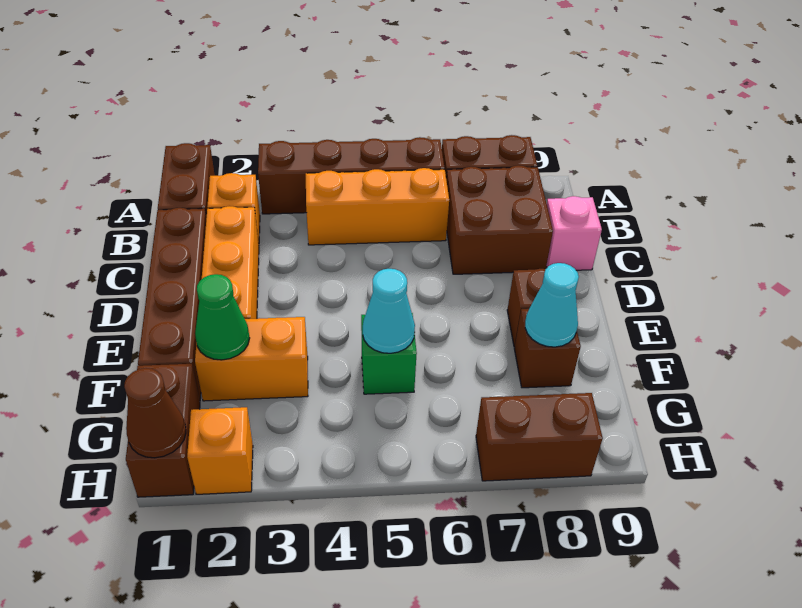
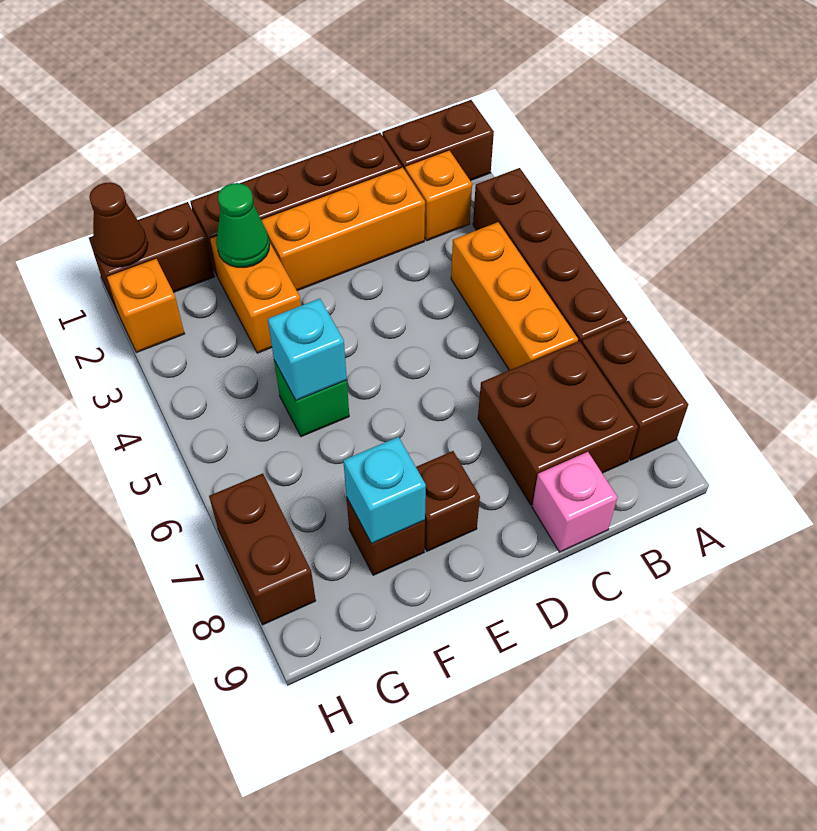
cyan 1x1 cone [363,269,415,353] -> cyan 1x1 brick [268,299,347,400]
cyan 1x1 cone [525,263,579,347] -> cyan 1x1 brick [343,437,426,544]

